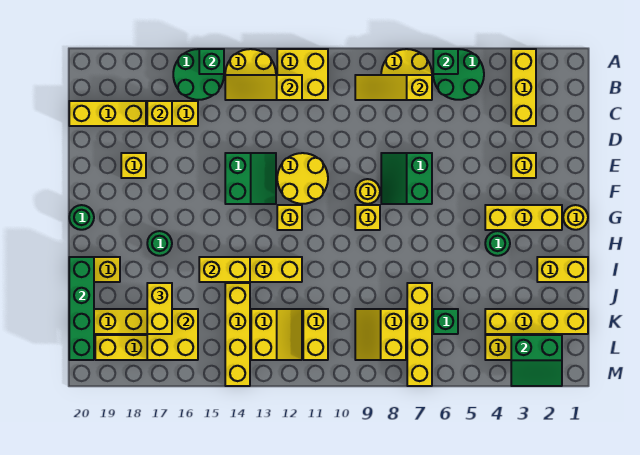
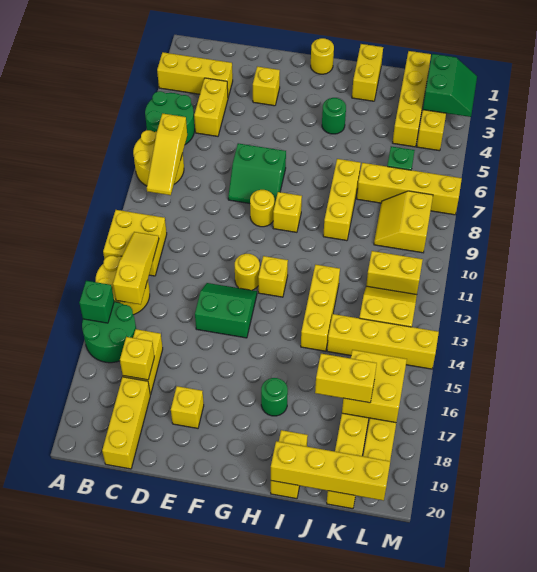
green 1x1 brick [433,49,458,74] -> none
yellow 1x3 slope [225,75,302,100] -> yellow 1x3 slope turned to [113,232,159,304]
yellow 2x2 round brick [277,153,328,204] -> yellow 1x1 round brick [235,254,260,290]
yellow 1x3 brick [485,205,562,230] -> yellow 1x3 brick moved to [323,159,361,241]
green 1x1 round brick [69,205,94,230] -> none
yellow 1x2 brick [199,257,250,282] -> yellow 1x2 brick moved to [194,78,228,136]
green 1x4 brick [69,257,94,360] -> yellow 1x4 brick [271,441,390,501]
yellow 2x2 slope [355,309,406,360] -> yellow 2x2 slope turned to [374,191,433,253]

